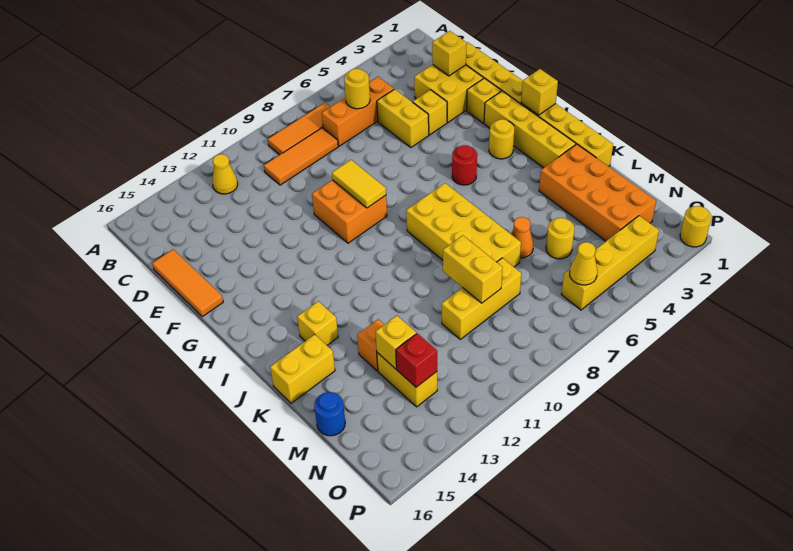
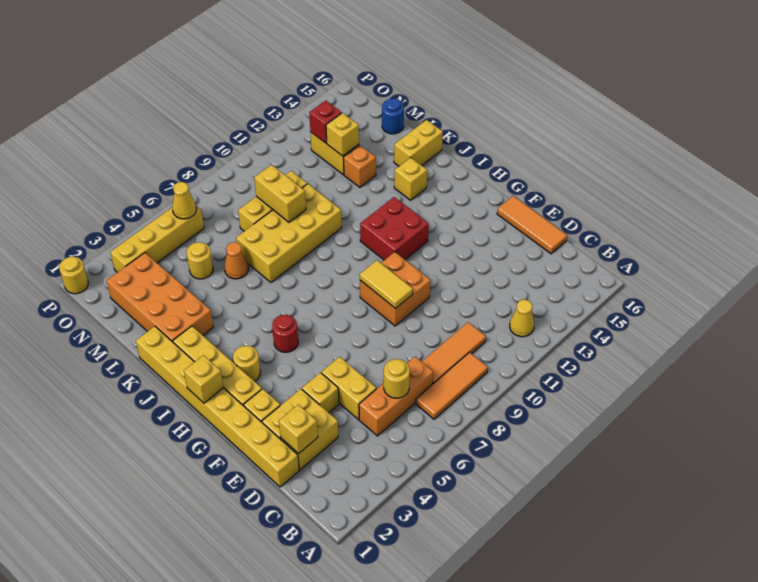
none -> red 2x2 brick [360,197,429,260]
yellow 2x4 brick [406,183,521,267] -> yellow 2x4 brick turned to [236,184,342,282]

